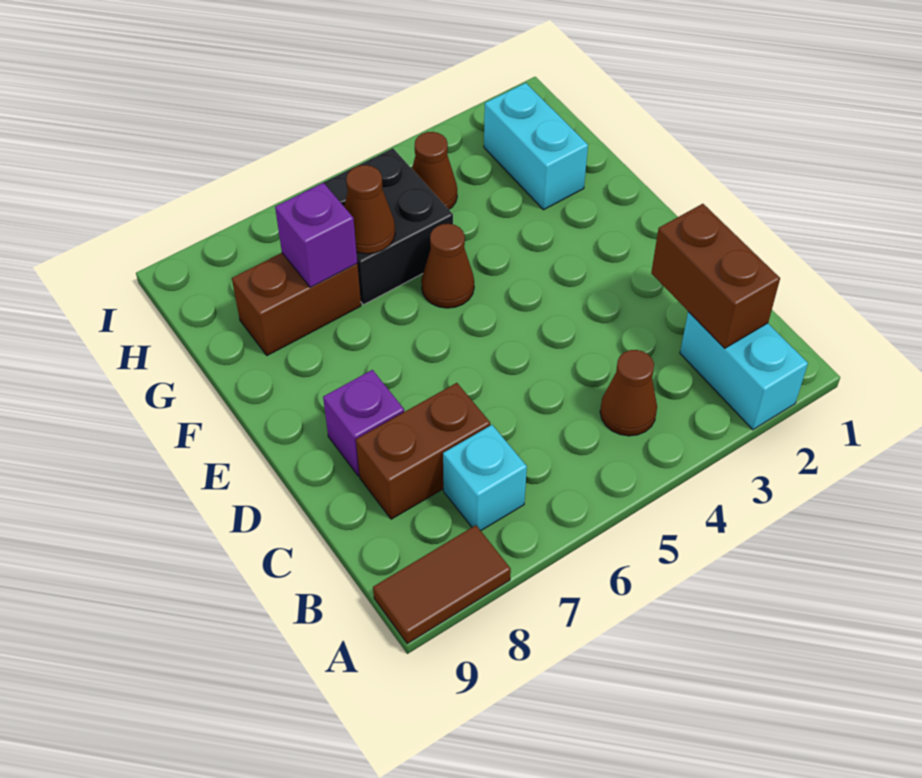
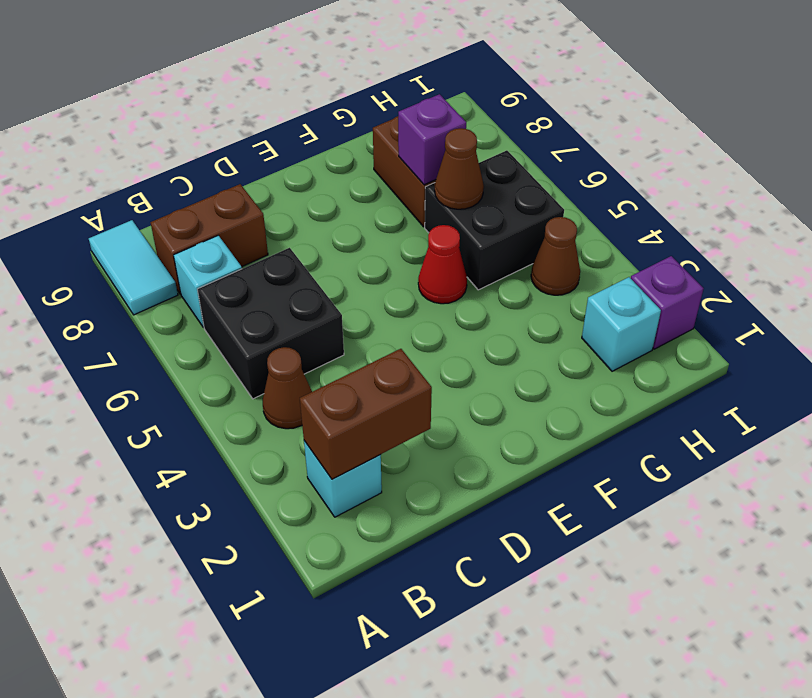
cyan 1x2 brick [680,312,808,430] -> cyan 1x1 brick [304,441,382,517]
brown 1x2 tile [373,525,511,644] -> cyan 1x2 tile [89,220,178,315]
none -> black 2x2 brick [198,248,344,399]
brown 1x2 brick [356,383,490,519] -> brown 1x2 brick turned to [151,184,268,294]
purple 1x1 brick [323,370,404,476] -> purple 1x1 brick moved to [631,256,704,349]
brown 1x1 cone [421,224,474,308] -> red 1x1 cone [418,225,467,304]
cyan 1x2 brick [484,83,588,210] -> cyan 1x1 brick [582,277,661,371]

